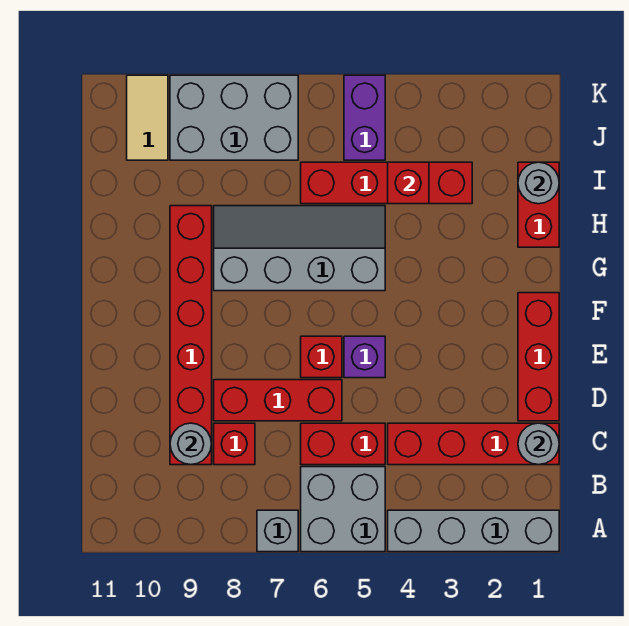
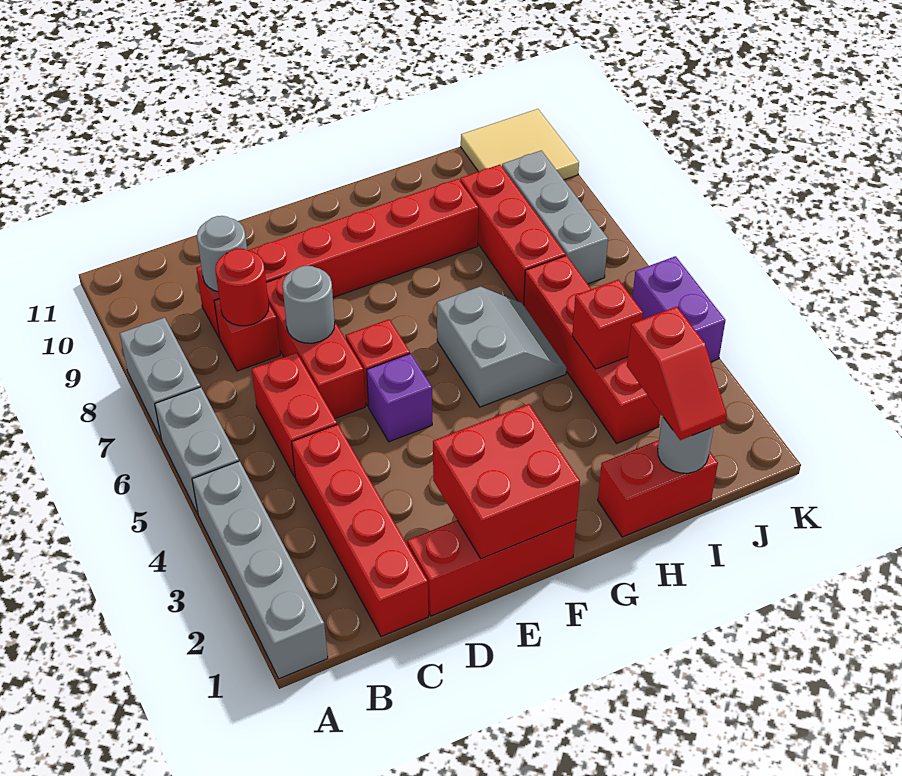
grey 2x2 brick [301,467,385,552] -> grey 1x2 brick [155,387,239,514]
grey 1x1 brick [257,510,298,552] -> grey 1x2 brick [120,318,200,440]
grey 1x1 round brick [518,423,559,465] -> grey 1x1 round brick moved to [283,266,335,343]
none -> red 1x1 round brick [215,249,269,326]
none -> red 2x2 brick [433,404,580,559]
grey 2x4 slope [214,206,385,291] -> grey 2x2 slope [437,286,566,407]
none -> red 1x2 slope [627,307,727,440]
none -> red 1x3 brick [460,165,565,305]
purple 1x2 brick [344,75,385,160] -> purple 1x2 brick turned to [632,256,726,362]
grey 2x3 brick [170,75,298,160] -> grey 1x3 brick [502,150,608,284]
tan 1x2 tile [127,75,168,160] -> tan 2x2 tile [461,109,579,180]

